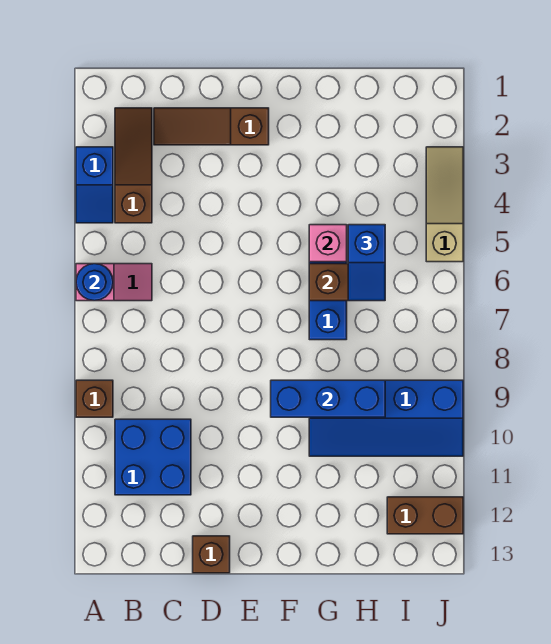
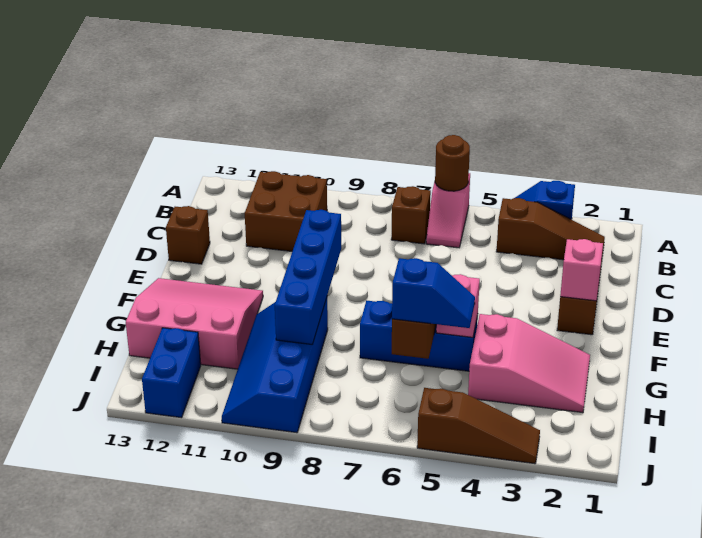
blue 1x1 round brick [76,264,113,301] -> brown 1x1 round brick [435,135,470,191]
brown 1x1 brick [76,380,113,417] -> brown 1x1 brick moved to [391,186,431,244]
blue 2x2 brick [115,419,191,495] -> brown 2x2 brick [245,171,327,251]
none -> pink 1x1 brick [560,239,603,301]
blue 1x3 brick [271,380,385,417] -> blue 1x4 brick [275,210,341,344]
none -> pink 3x3 slope [126,278,263,369]
none -> pink 2x3 slope [468,314,590,413]
blue 1x2 slope [348,225,385,301] -> blue 1x2 slope turned to [392,258,475,328]
brown 1x2 brick [387,497,463,534] -> blue 1x2 brick [142,328,201,418]
tan 1x3 slope [426,147,463,262] -> brown 1x3 slope [417,388,540,464]

